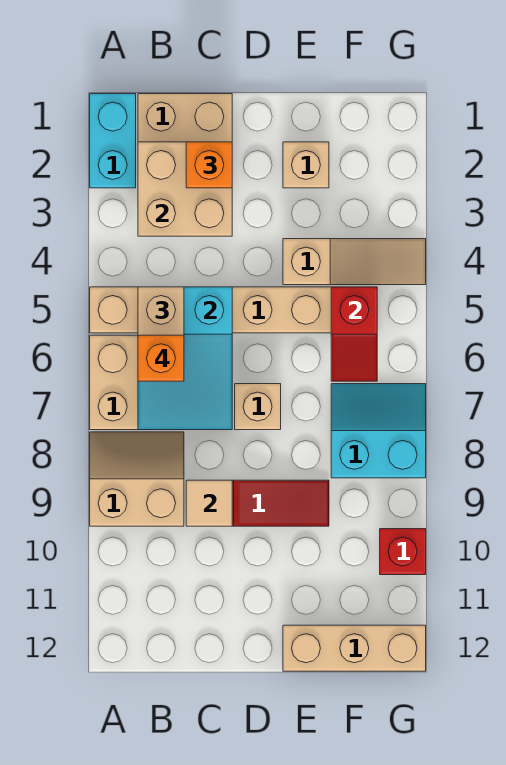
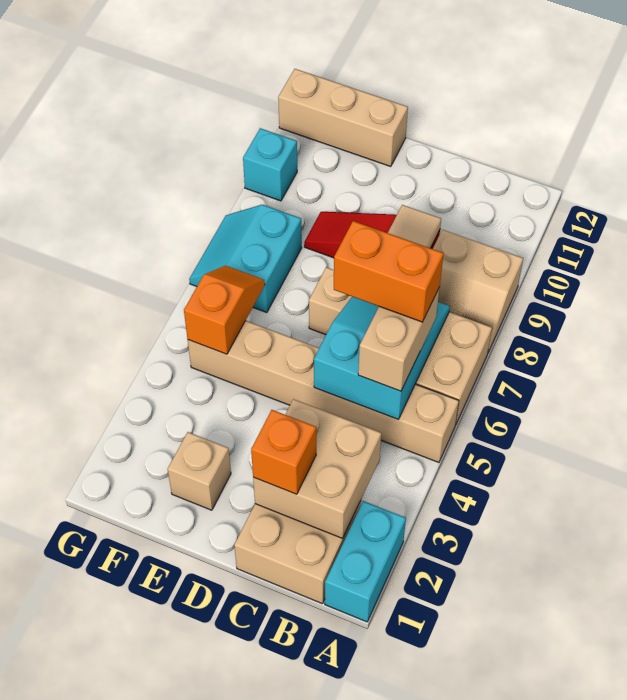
orange 1x1 brick [138,335,184,381] -> orange 1x2 brick [334,221,444,322]
tan 1x3 slope [283,239,426,285] -> none
red 1x2 slope [331,287,377,381] -> orange 1x2 slope [184,266,265,354]
cyan 2x2 slope [331,384,426,478] -> cyan 2x2 slope turned to [189,205,302,313]
red 1x1 brick [380,529,426,575] -> cyan 1x1 brick [243,128,297,201]

